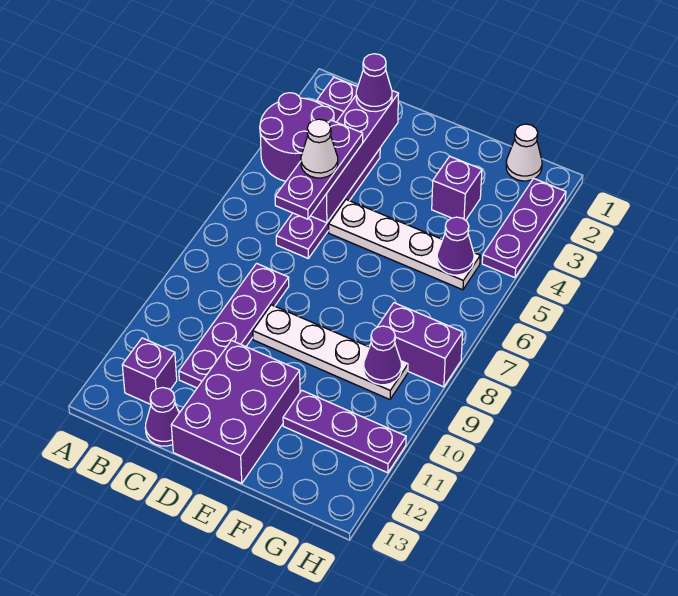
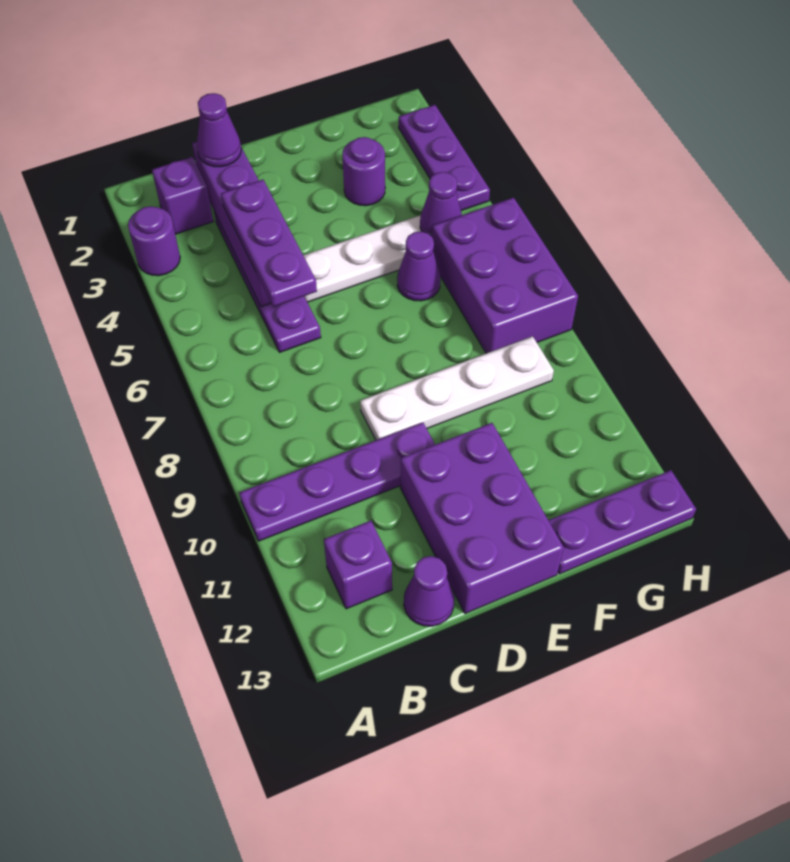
purple 2x2 round brick [260,93,334,181] -> purple 1x1 round brick [128,206,180,276]
white 1x1 cone [301,119,338,178] -> none
purple 1x4 plate [179,263,289,388] -> purple 1x4 plate turned to [239,423,435,541]
purple 1x1 brick [432,156,482,220] -> purple 1x1 round brick [342,137,385,206]
purple 1x3 plate [283,391,406,473] -> purple 1x3 plate moved to [548,470,696,574]
white 1x1 cone [506,124,542,181] -> none
purple 1x2 brick [377,303,463,387] -> purple 2x3 brick [432,198,578,353]
purple 1x1 cone [364,326,401,385] -> purple 1x1 cone moved to [397,232,440,301]

